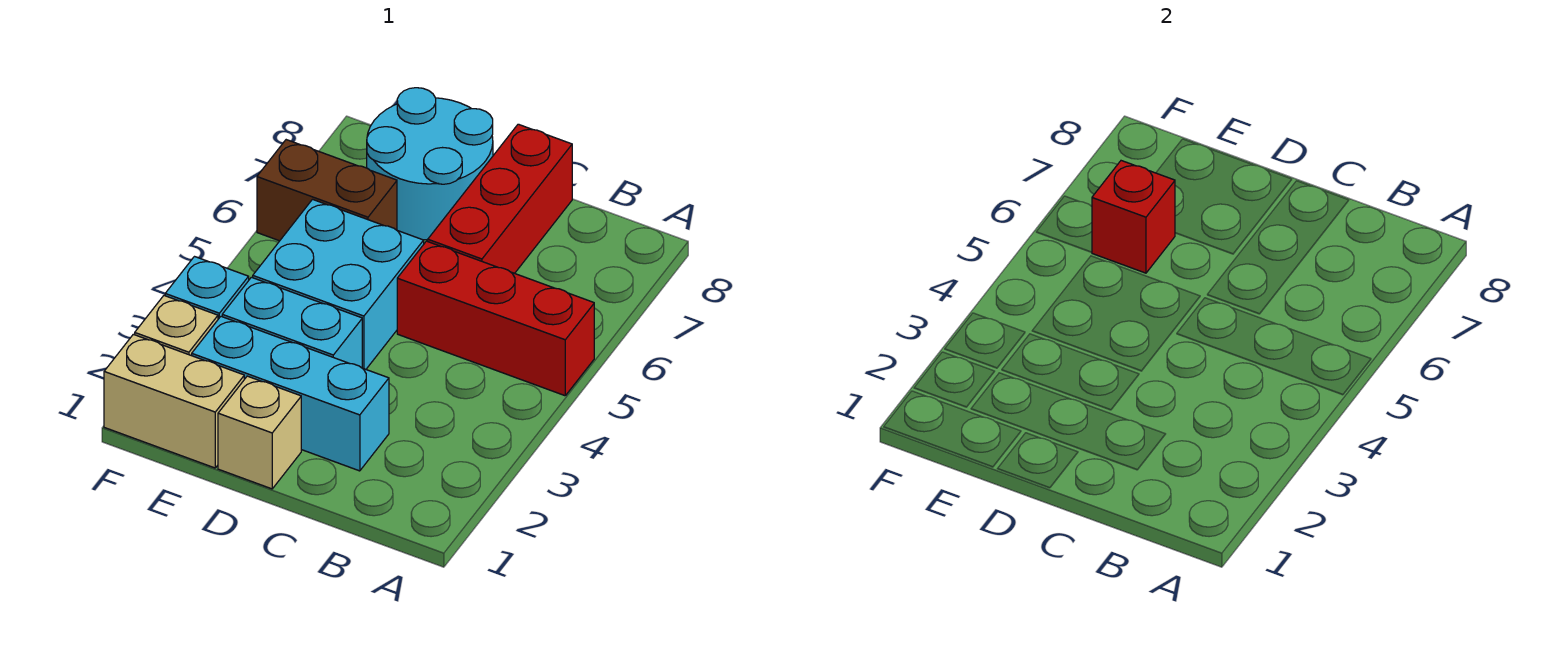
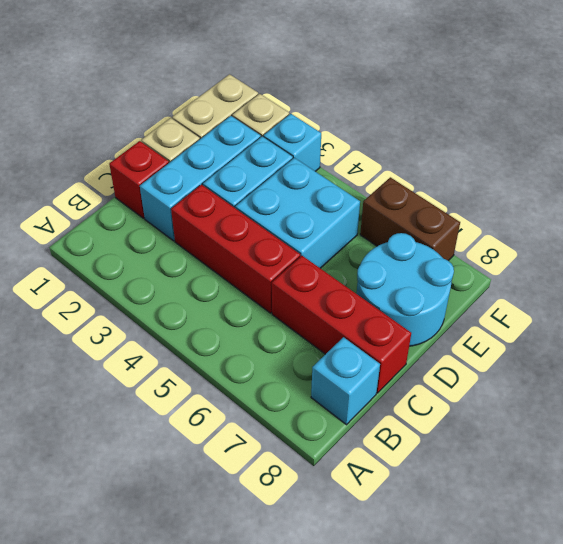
red 1x3 brick [397,241,594,396] -> red 1x3 brick turned to [171,185,300,313]
none -> cyan 1x1 brick [311,337,380,425]
brown 1x2 brick [257,140,397,241] -> brown 1x2 brick turned to [360,177,460,261]
red 1x1 brick [1092,161,1175,273] -> red 1x1 brick moved to [109,141,169,218]

